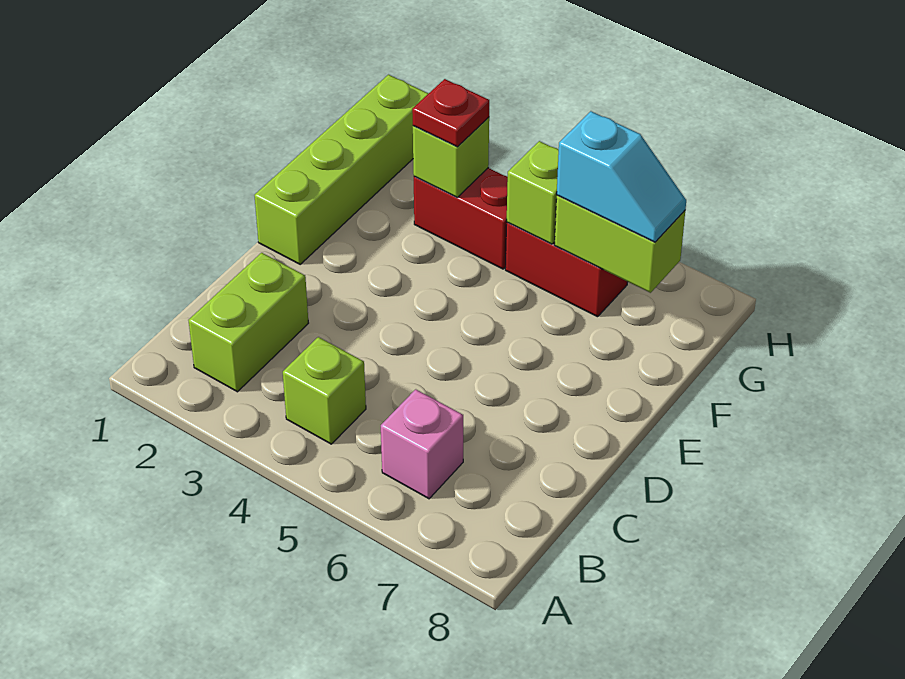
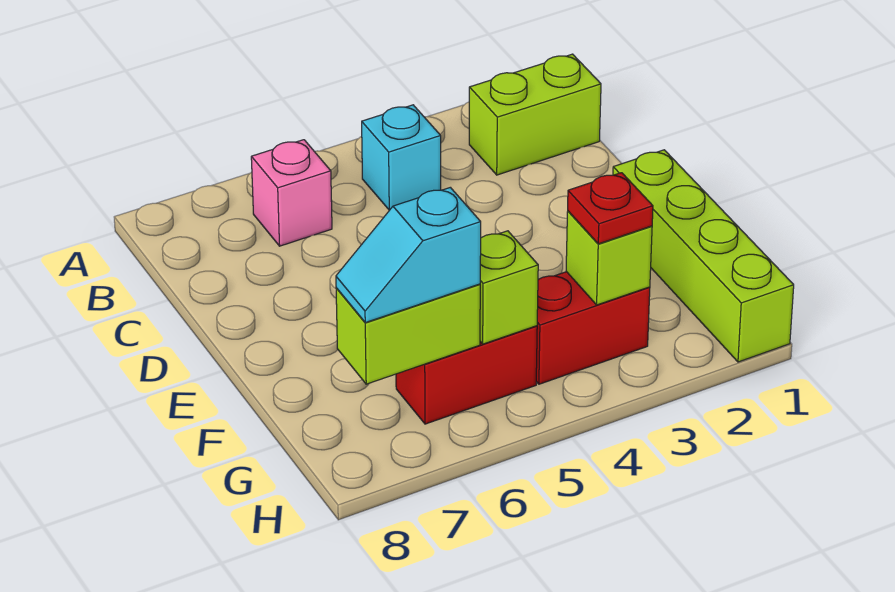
lime 1x2 brick [188,253,308,392] -> lime 1x2 brick turned to [469,54,601,175]
lime 1x1 brick [283,337,366,444] -> cyan 1x1 brick [362,105,441,210]

